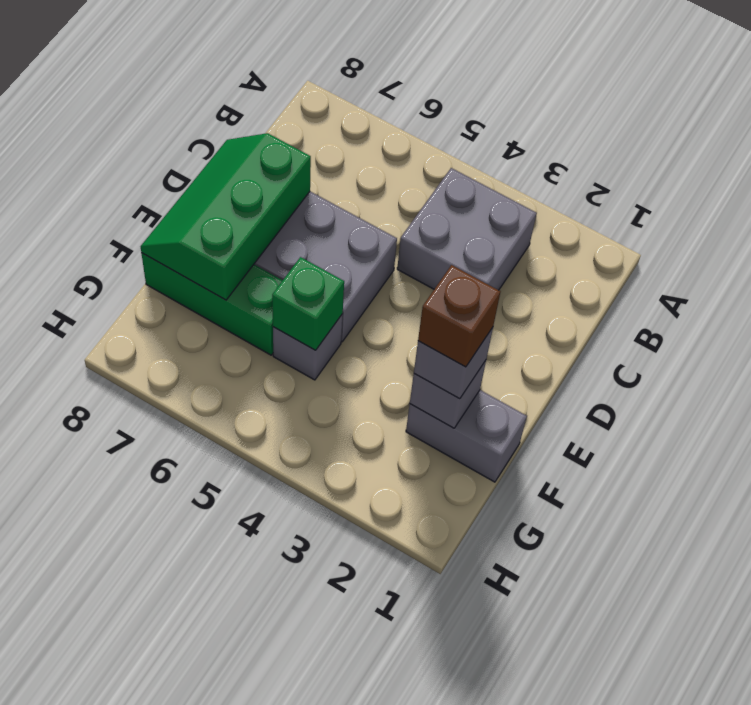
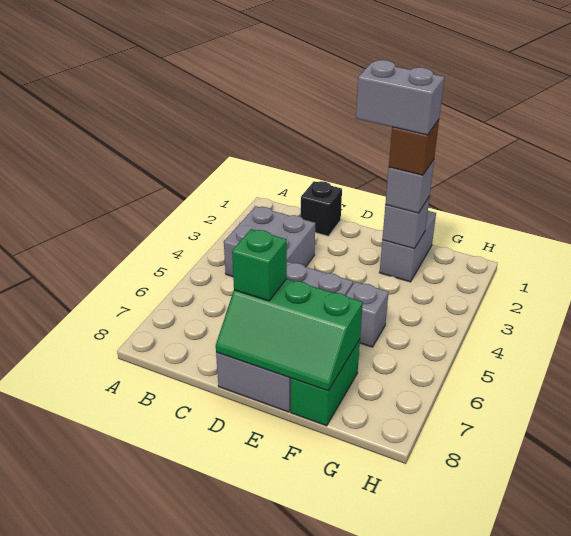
none -> black 1x1 brick [301,181,342,236]
none -> grey 1x2 brick [356,60,444,135]
green 1x1 brick [272,257,344,350] -> green 1x1 brick moved to [232,229,287,301]
green 1x3 brick [141,253,283,355] -> green 1x2 brick [291,340,360,426]

